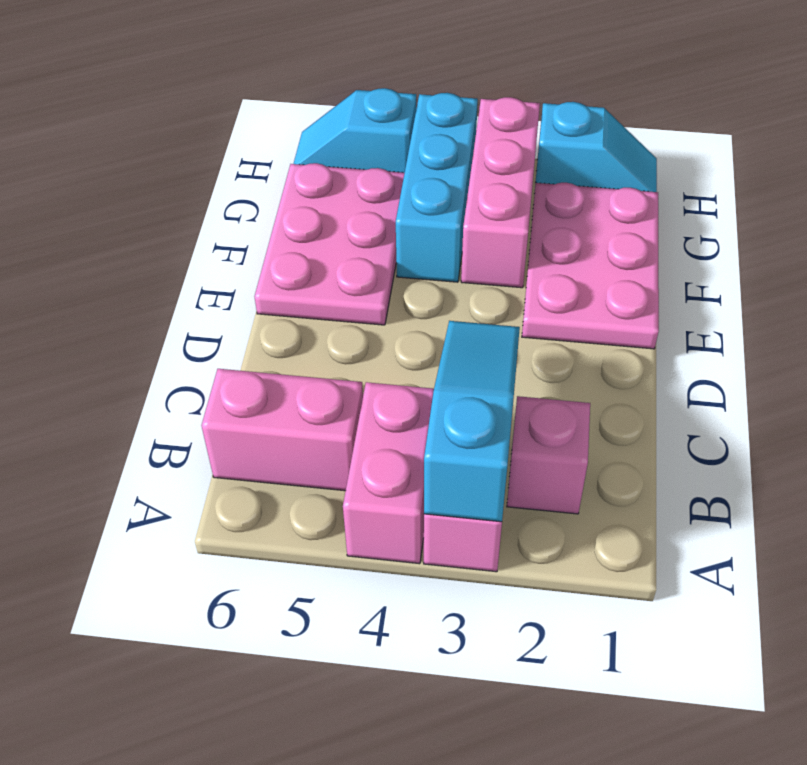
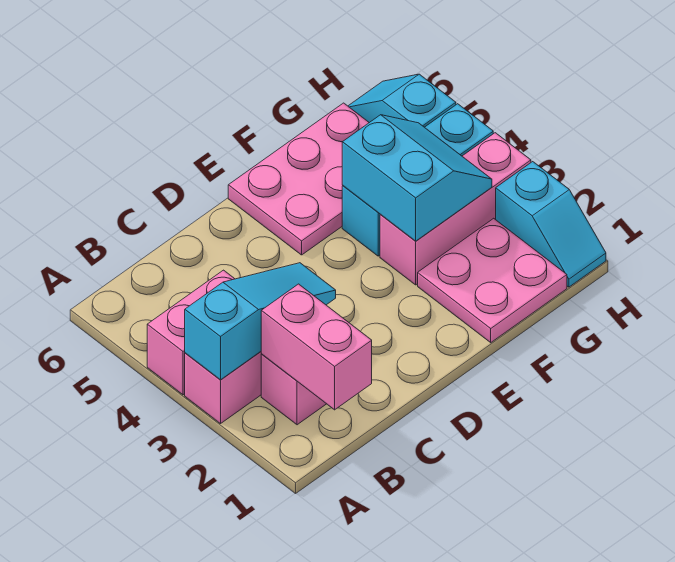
pink 1x2 brick [201,369,363,491] -> pink 1x2 brick moved to [261,284,372,410]
pink 2x3 plate [522,183,659,349] -> pink 2x2 plate [418,218,567,343]
none -> cyan 2x2 slope [342,115,492,241]

